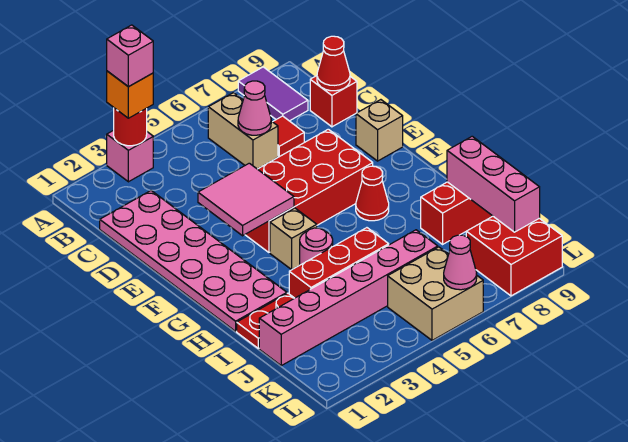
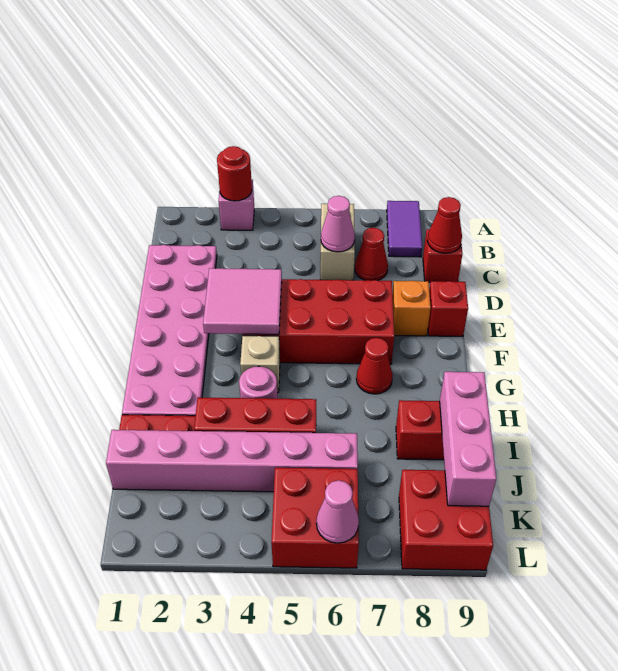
orange 1x1 brick [107,71,153,118] -> orange 1x1 brick moved to [392,281,431,336]
pink 1x1 brick [107,25,153,87] -> none
red 1x1 tile [273,116,304,157] -> red 1x1 cone [355,228,388,281]
tan 1x1 brick [356,100,403,161] -> red 1x1 brick [428,281,468,337]
tan 2x2 brick [388,247,483,340] -> red 2x2 brick [271,468,359,568]

